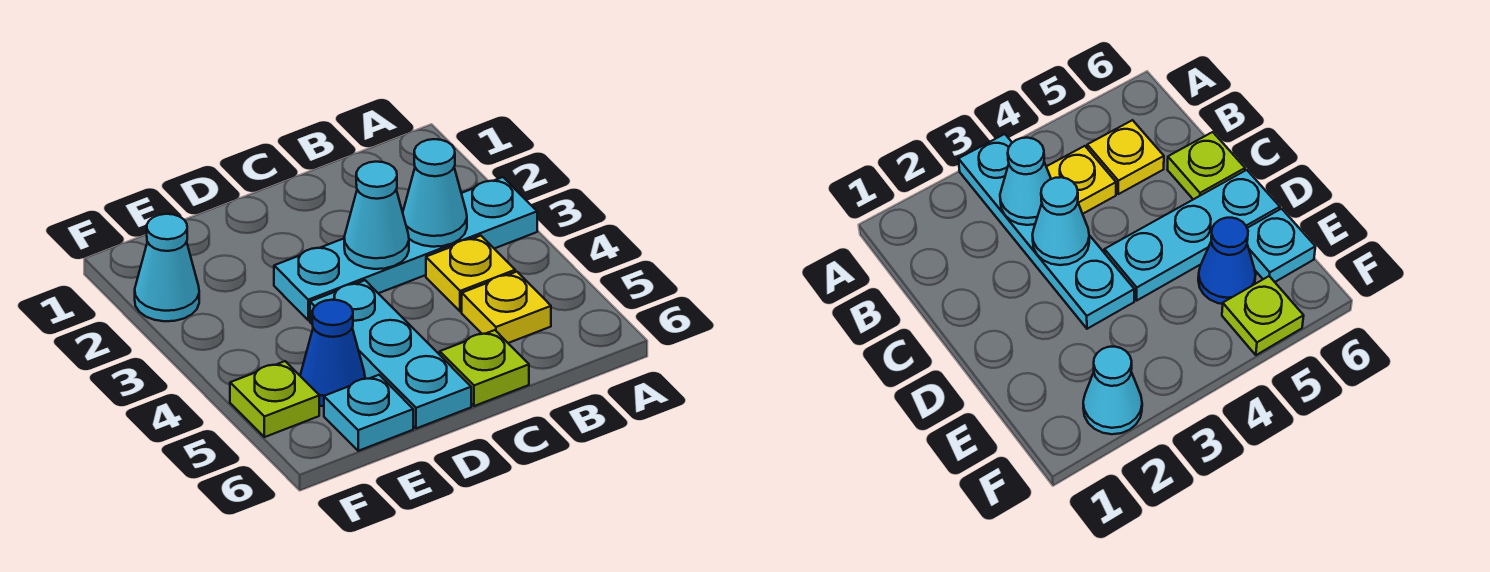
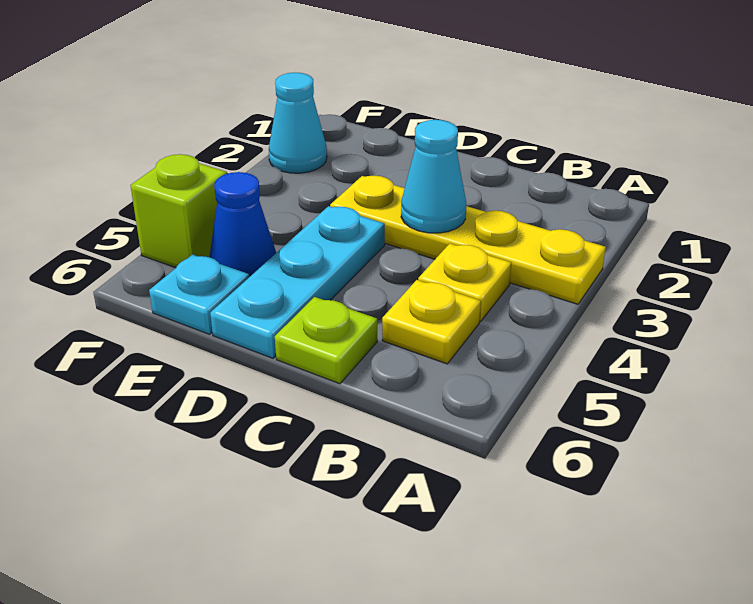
cyan 1x4 plate [274,177,537,320] -> yellow 1x4 plate [330,176,606,304]
cyan 1x1 cone [403,139,467,247] -> none
lime 1x1 plate [230,361,319,437] -> lime 1x1 brick [130,154,227,268]

